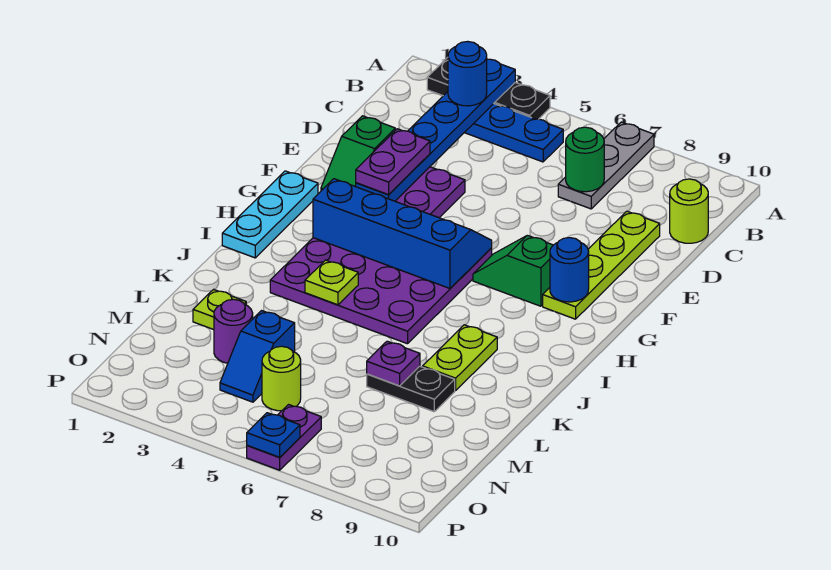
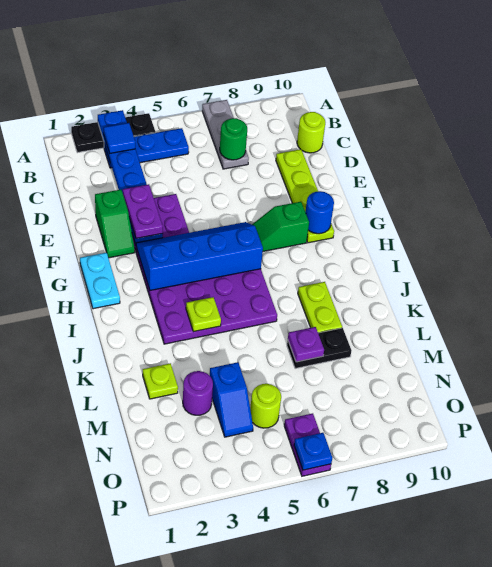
blue 1x1 round brick [448,41,487,106] -> blue 1x1 tile [104,123,135,153]
cyan 1x3 plate [222,171,318,258] -> cyan 1x2 plate [80,253,120,309]

